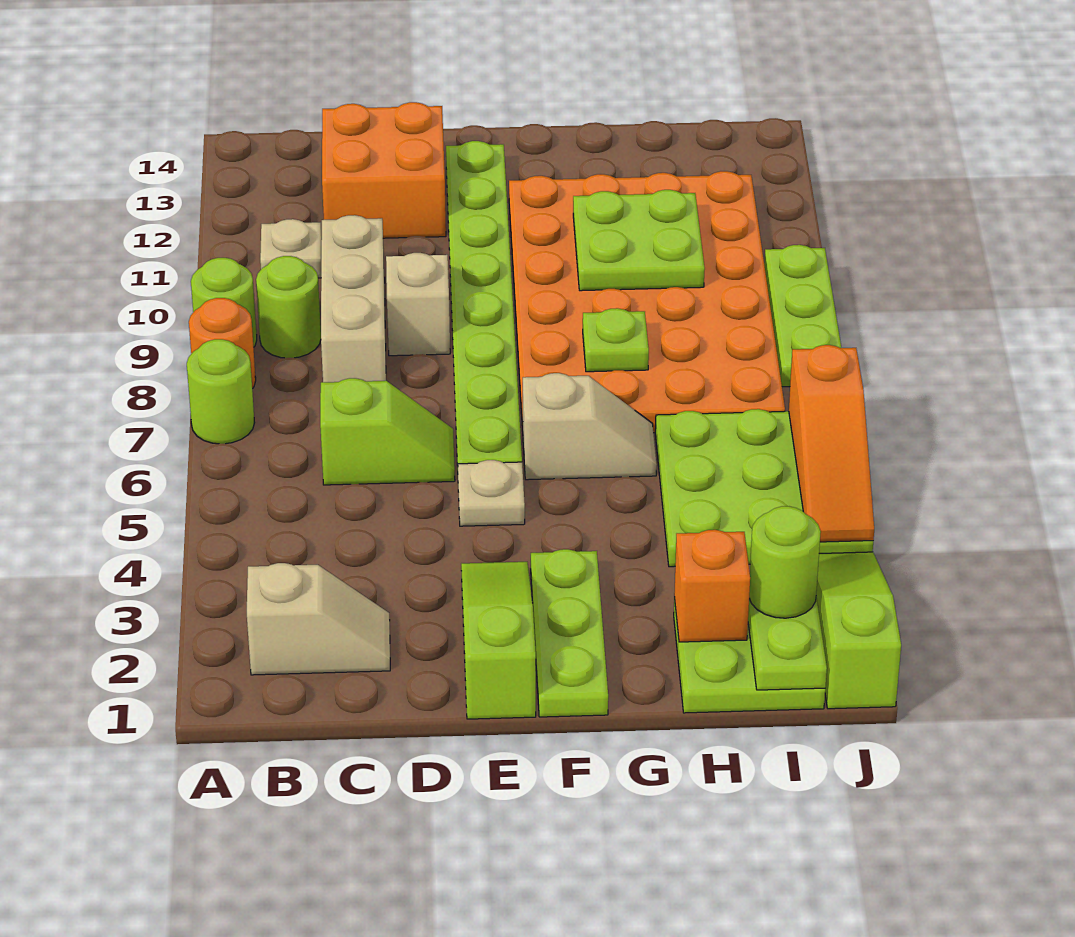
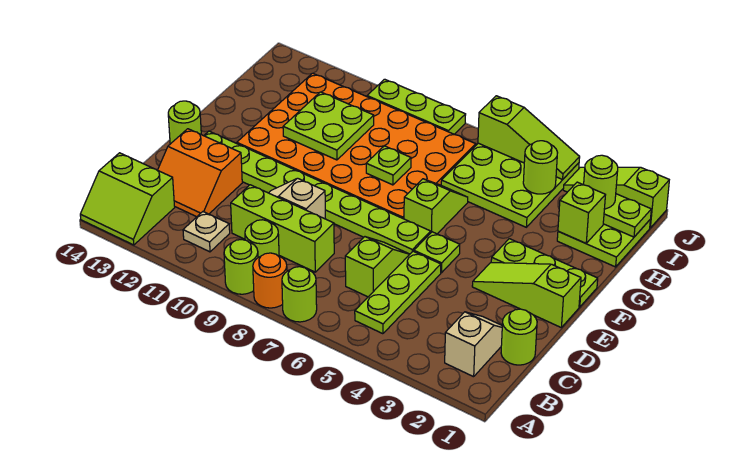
none -> lime 2x2 slope [80,153,175,245]
none -> lime 1x3 plate [355,251,441,334]
none -> lime 1x1 round brick [501,309,537,365]
tan 1x3 brick [321,215,386,382] -> lime 1x3 brick [231,185,334,272]
orange 2x2 brick [322,102,446,238] -> orange 2x2 slope [158,129,242,217]
tan 1x1 plate [458,460,525,526] -> lime 1x1 plate [414,232,460,273]
none -> lime 1x1 round brick [168,101,201,144]
tan 1x2 slope [523,373,657,480] -> lime 1x2 slope [404,179,468,234]
orange 1x1 brick [674,530,750,642] -> lime 1x1 brick [558,182,605,243]
none -> lime 1x1 round brick [523,141,558,194]
orange 1x3 slope [789,345,874,542] -> lime 1x3 slope [478,96,580,179]

